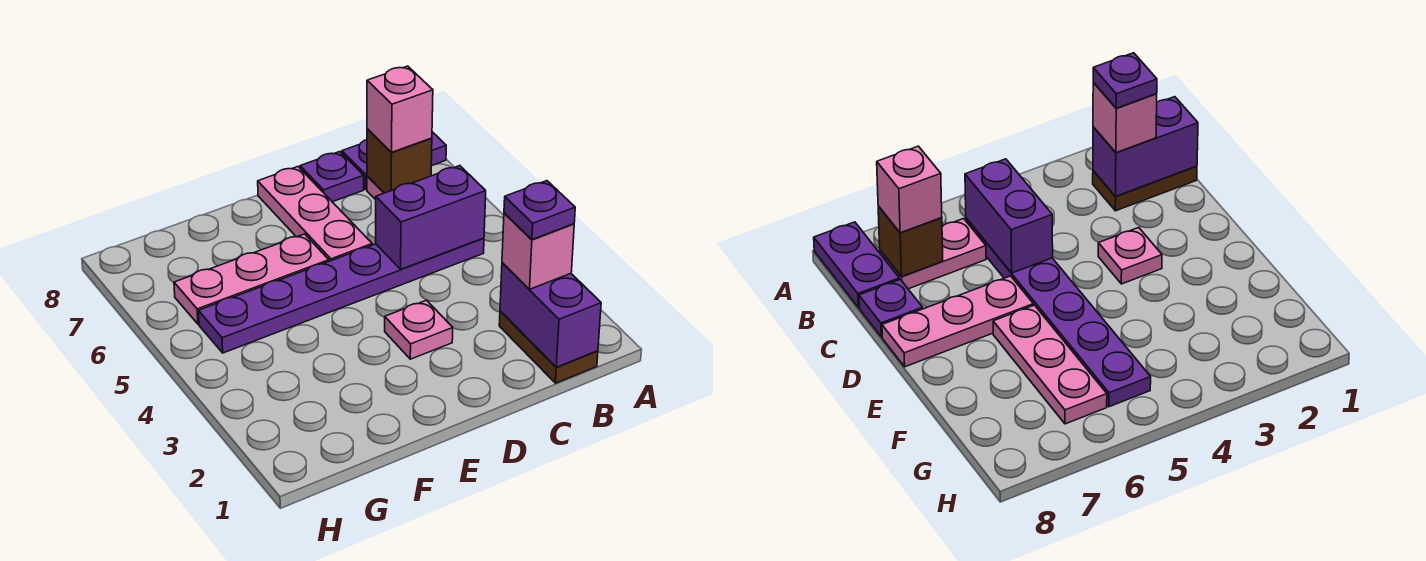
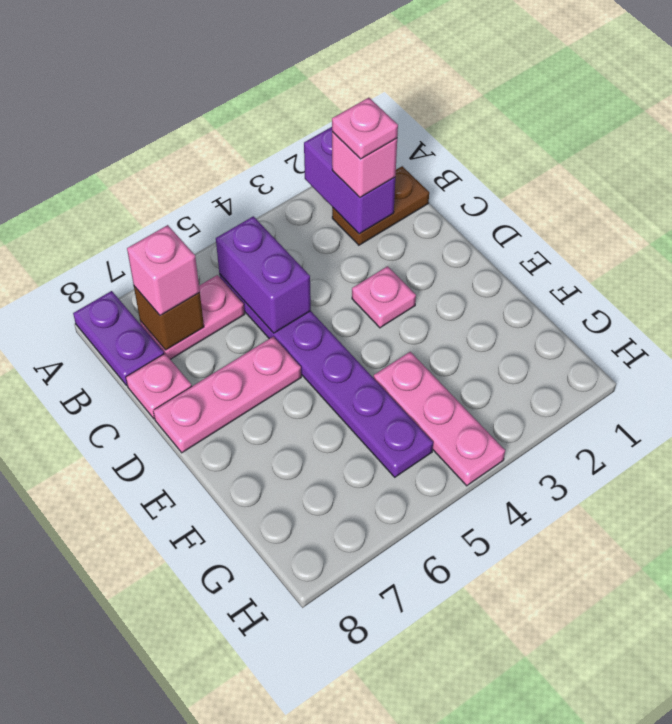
purple 1x2 brick [500,263,601,367] -> purple 1x2 brick turned to [304,127,395,234]
purple 1x1 plate [504,181,575,240] -> pink 1x1 plate [332,98,398,159]
purple 1x1 plate [300,152,364,202] -> pink 1x1 plate [126,354,192,419]
pink 1x3 plate [174,234,329,324] -> pink 1x3 plate moved to [374,352,505,486]

